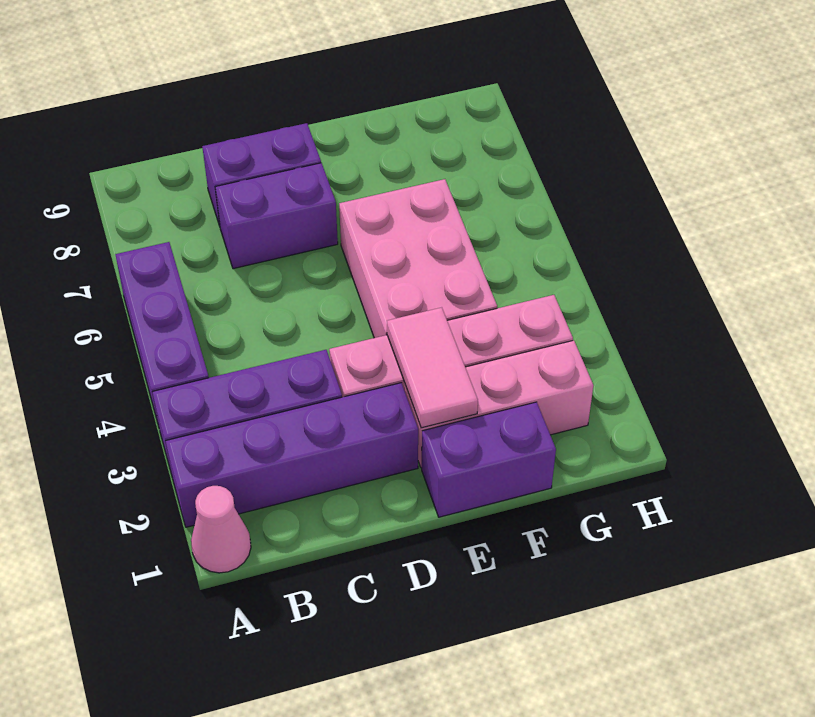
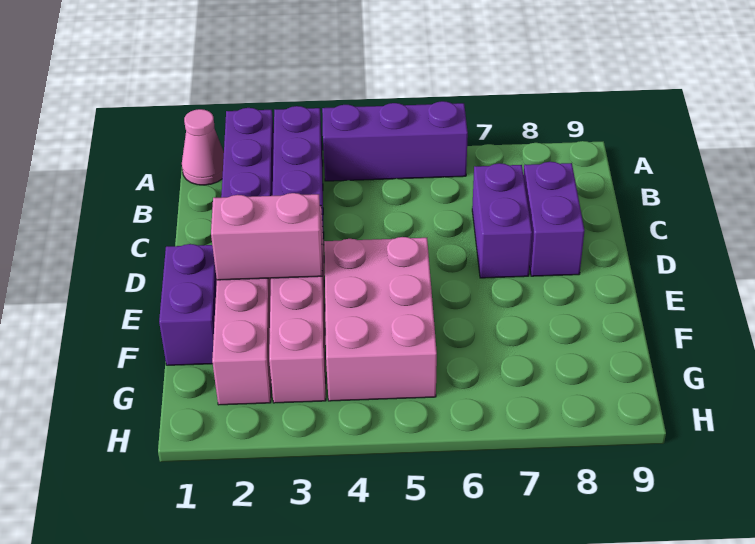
pink 1x2 tile [387,307,478,428] -> pink 1x2 brick [211,193,322,280]
pink 2x3 brick [339,179,497,338] -> pink 2x3 brick turned to [324,237,437,401]

